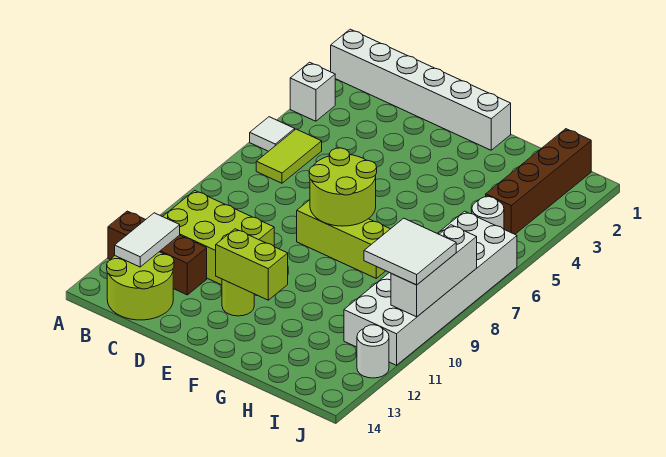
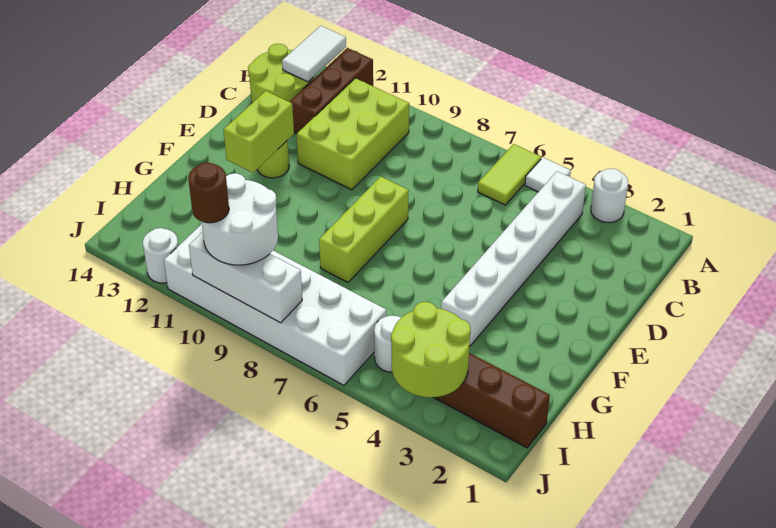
white 1x6 brick [331,29,511,150] -> white 1x6 brick moved to [441,171,586,346]
white 1x1 brick [290,62,335,121] -> white 1x1 round brick [591,169,628,223]
lime 1x2 tile [256,129,322,183] -> lime 1x2 tile turned to [478,144,541,205]
white 1x2 tile [115,213,180,267] -> white 1x2 tile turned to [282,26,346,82]
lime 2x2 round brick [309,148,377,226] -> lime 2x2 round brick moved to [391,302,471,397]
white 2x2 tile [364,218,456,285] -> white 2x2 round brick [202,173,278,265]
none -> brown 1x1 round brick [188,162,229,223]

